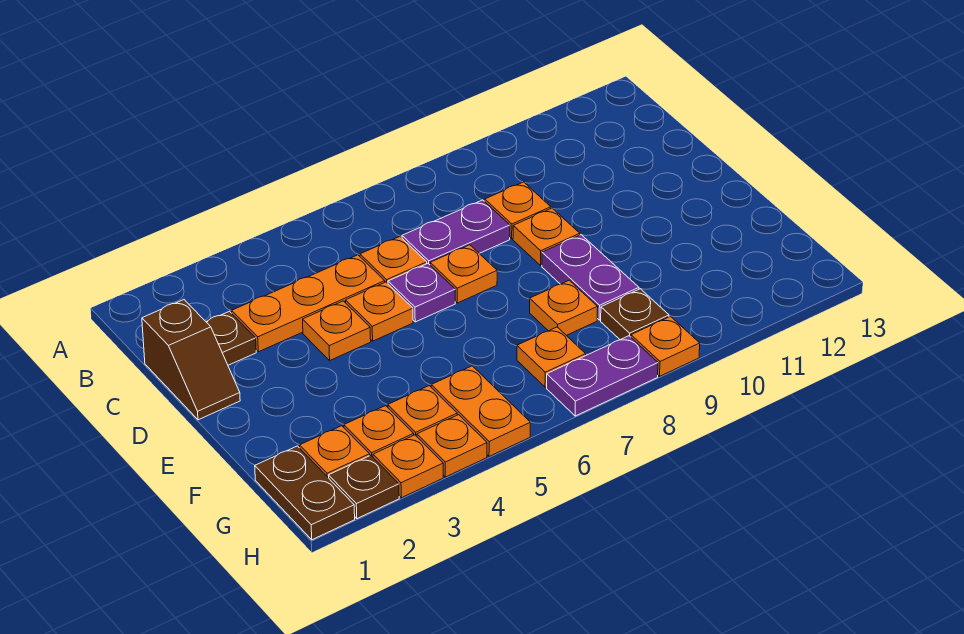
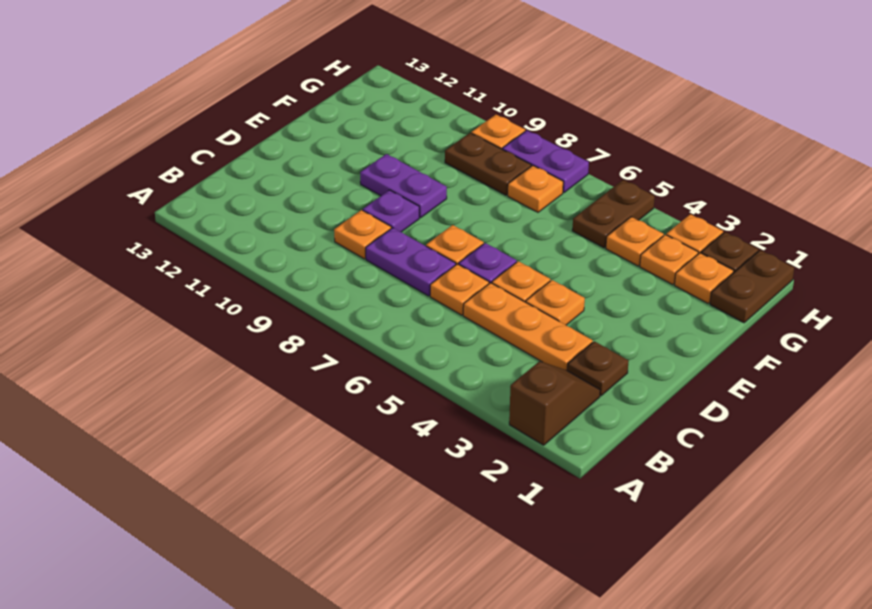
brown 1x2 slope [142,300,240,420] -> brown 1x2 slope moved to [509,361,600,445]
orange 1x1 plate [513,208,580,265] -> purple 1x1 plate [363,190,419,232]
purple 1x2 plate [542,235,639,320] -> purple 1x2 plate turned to [360,154,447,218]
orange 1x1 plate [530,280,598,335] -> none
orange 1x2 plate [431,366,530,456] -> brown 1x2 plate [572,180,655,248]
brown 1x1 plate [601,289,669,340] -> brown 1x2 plate [445,133,531,195]
orange 1x1 plate [417,415,487,477] -> none

